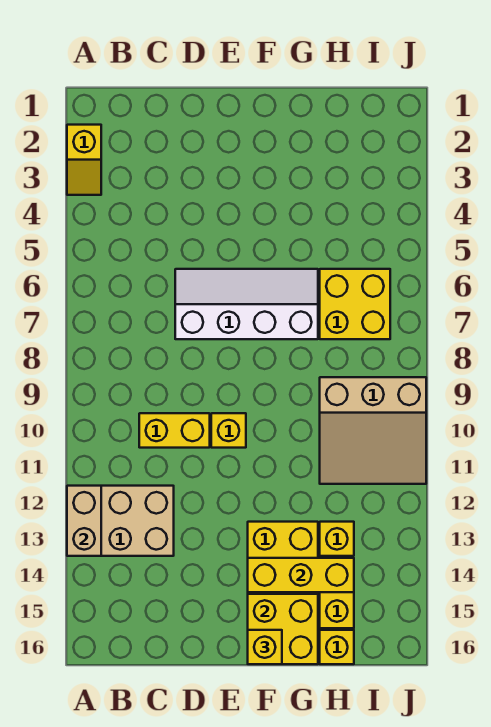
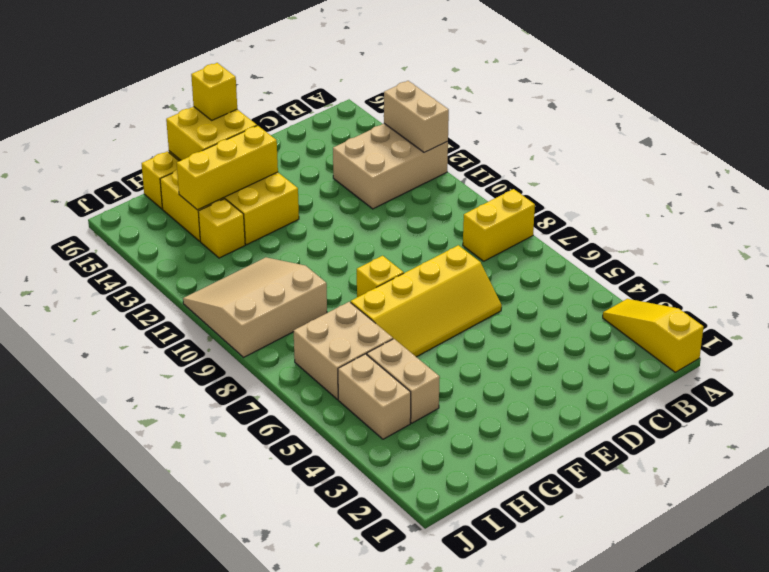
yellow 1x2 slope [67,125,101,195] -> yellow 1x3 slope [603,299,703,372]
yellow 1x2 brick [139,413,210,448] -> yellow 1x2 brick moved to [463,189,535,261]
white 2x4 slope [175,269,318,339] -> yellow 2x4 slope [351,245,502,357]
yellow 1x1 brick [211,413,246,448] -> yellow 1x1 brick moved to [357,256,404,297]
none -> tan 1x2 brick [367,339,440,423]
yellow 2x2 brick [320,269,390,339] -> tan 2x2 brick [294,302,393,399]
none -> tan 1x2 brick [338,354,411,439]

